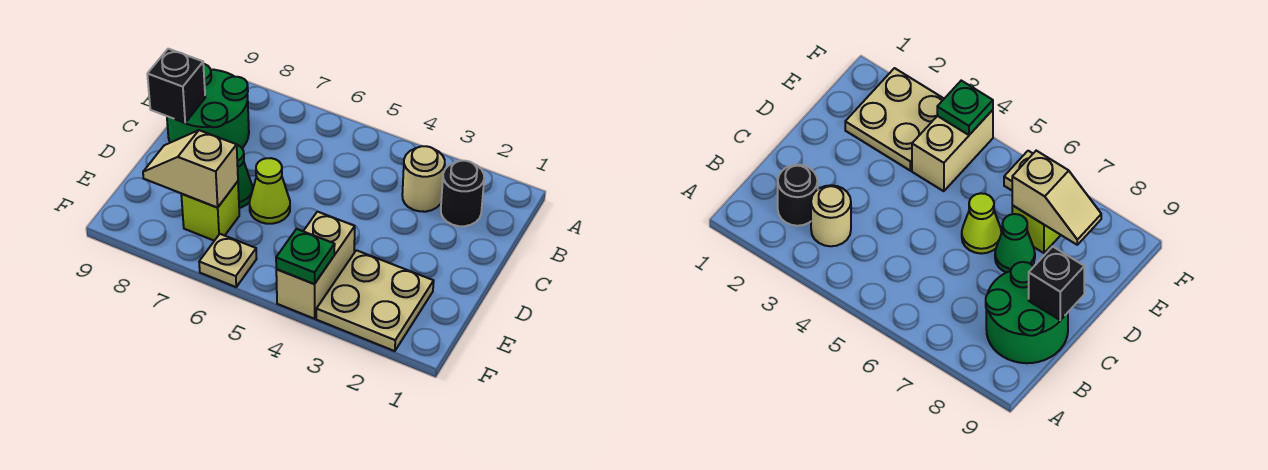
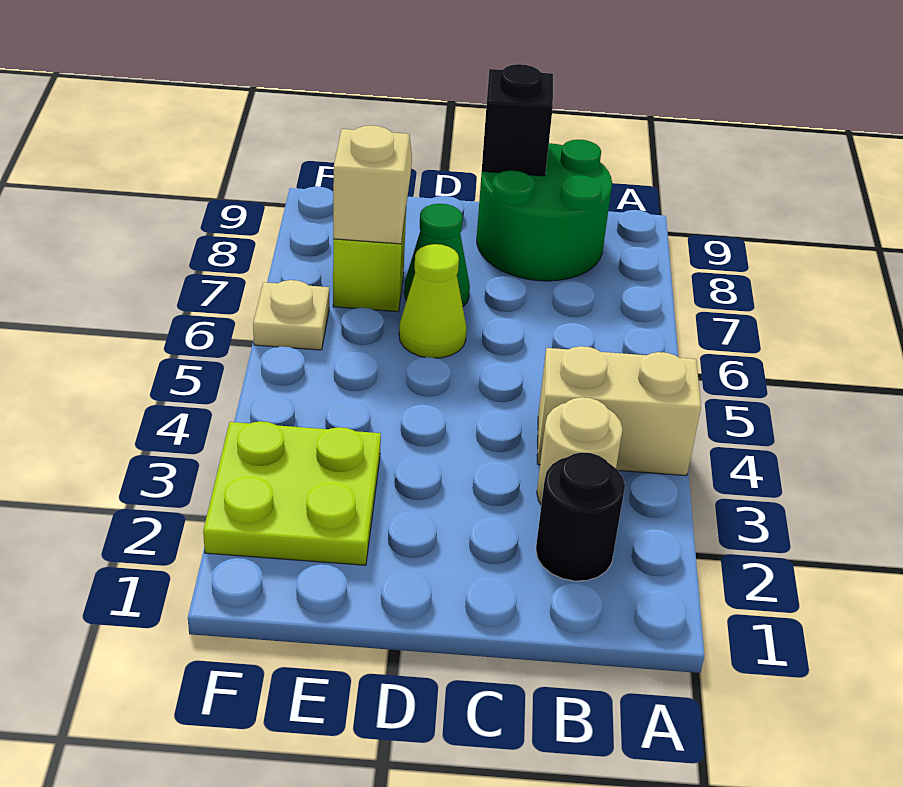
tan 2x2 plate [316,250,434,351] -> lime 2x2 plate [203,421,381,565]
tan 1x2 brick [276,212,355,319] -> tan 1x2 brick moved to [537,346,701,476]
green 1x1 plate [276,229,335,284] -> none

